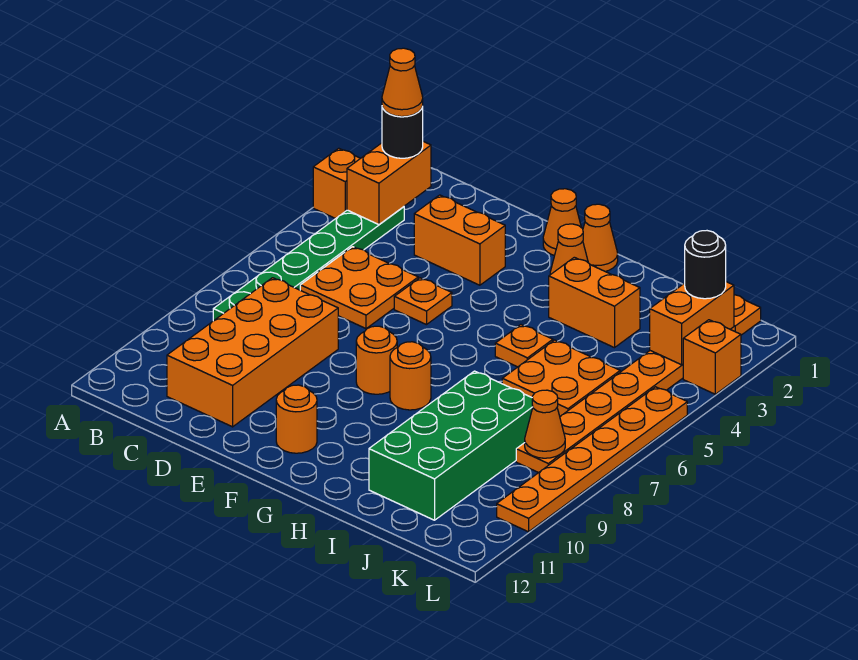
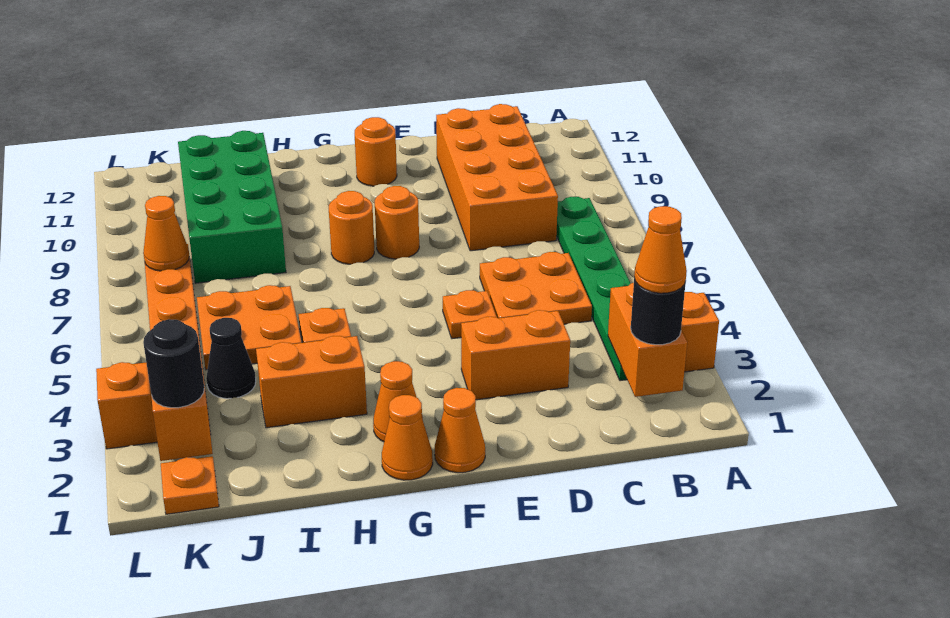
none -> black 1x1 cone [206,318,256,399]
orange 1x6 plate [497,387,687,532] -> none

